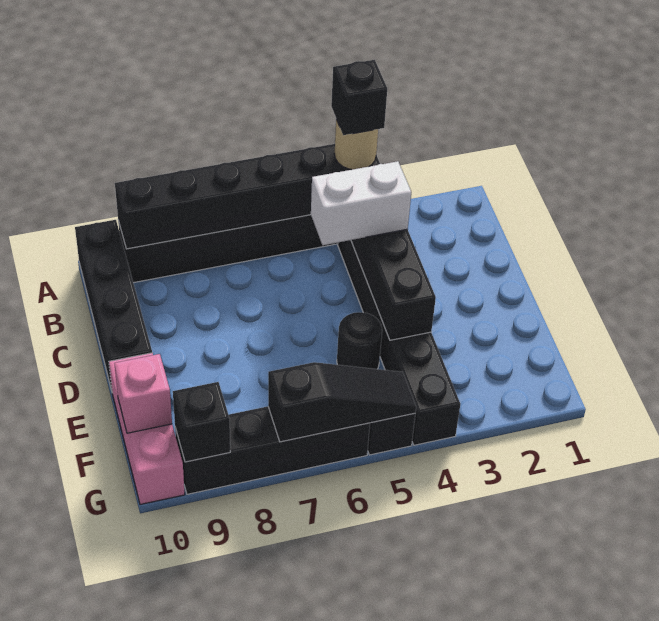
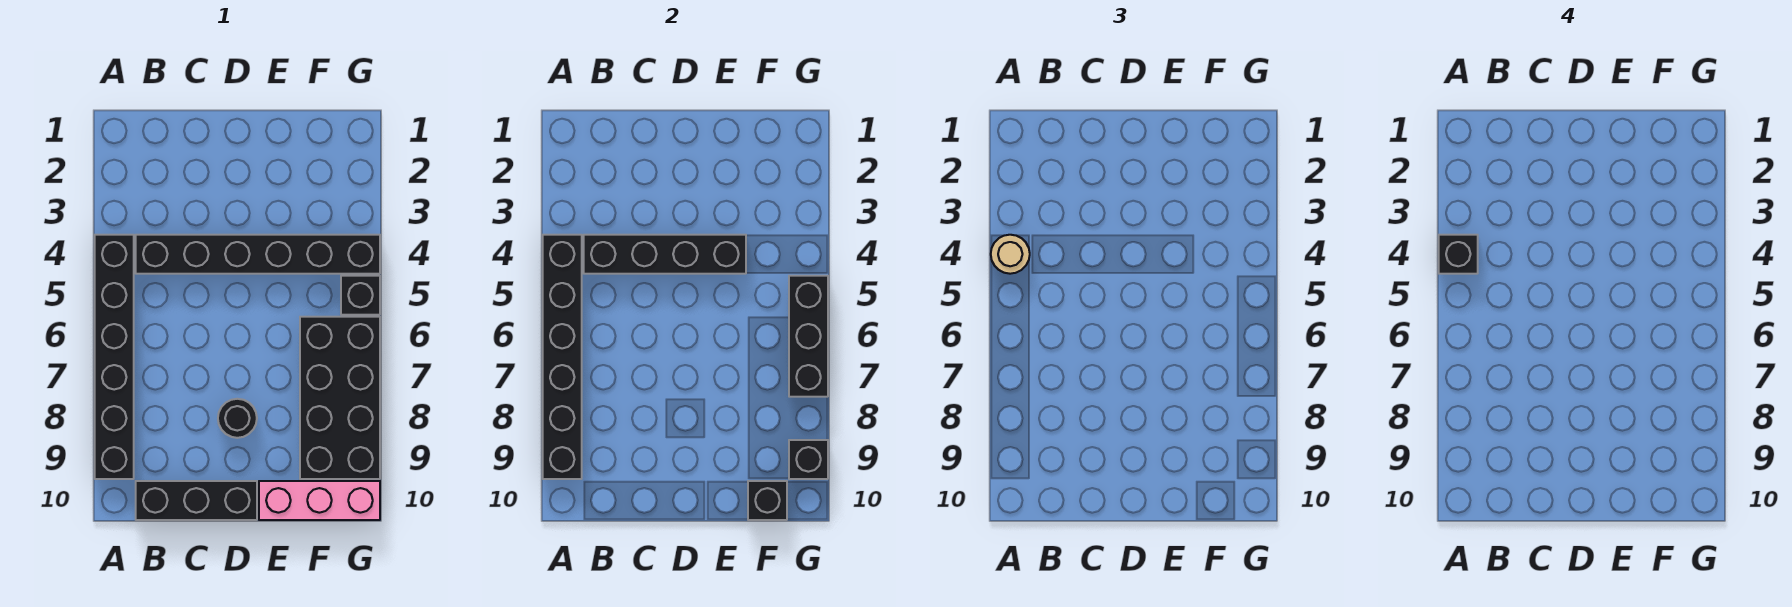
black 1x4 brick [75,220,152,390] -> black 1x3 brick [136,481,257,520]
white 1x2 brick [311,161,411,245] -> none
black 1x1 round brick [337,312,382,369] -> black 1x1 round brick moved to [218,399,257,438]
pink 1x1 brick [114,354,172,433] -> black 1x1 brick [748,481,787,520]
black 1x3 slope [268,362,416,442] -> black 1x3 brick [789,276,828,397]
black 1x4 brick [175,406,370,494] -> black 2x4 brick [300,317,380,479]

